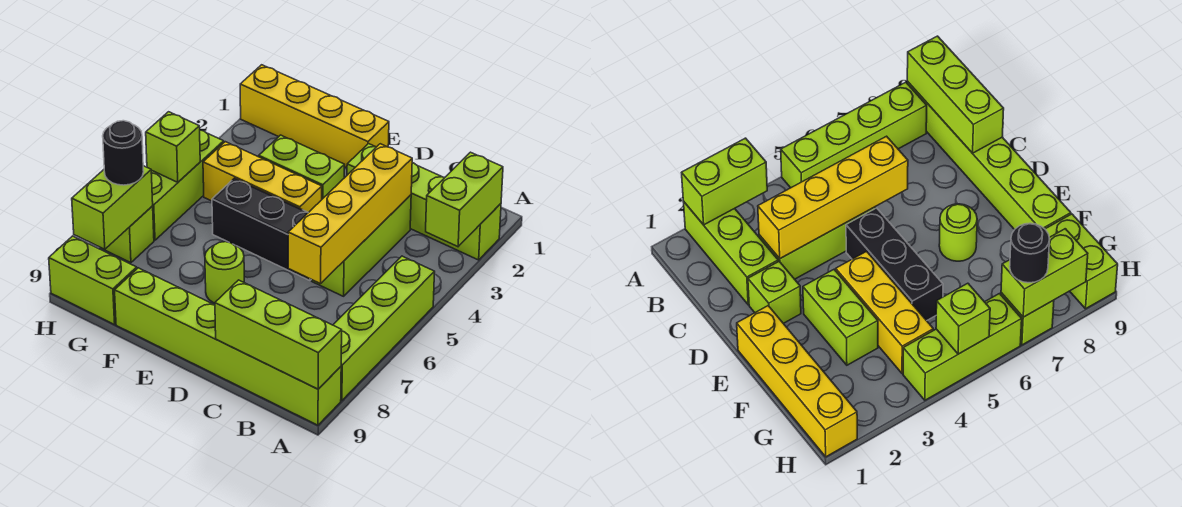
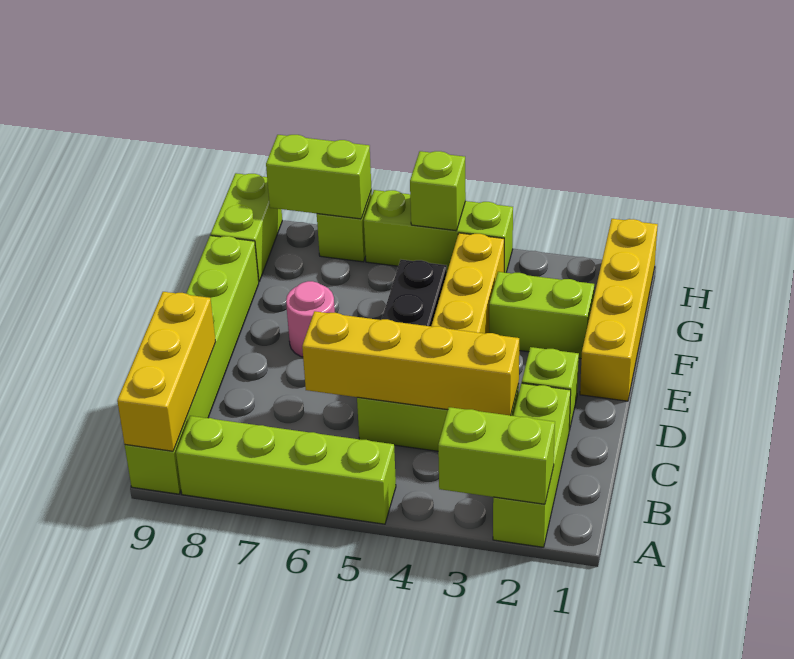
lime 1x3 brick [215,280,342,389] -> yellow 1x3 brick [117,292,216,451]
lime 1x2 brick [259,135,345,199] -> lime 1x2 brick turned to [489,272,594,359]
lime 1x1 round brick [205,242,244,303] -> pink 1x1 round brick [286,281,335,357]
black 1x1 round brick [103,121,144,185] -> none

